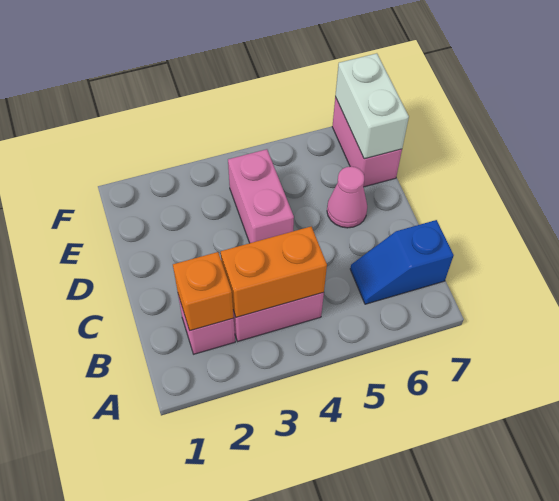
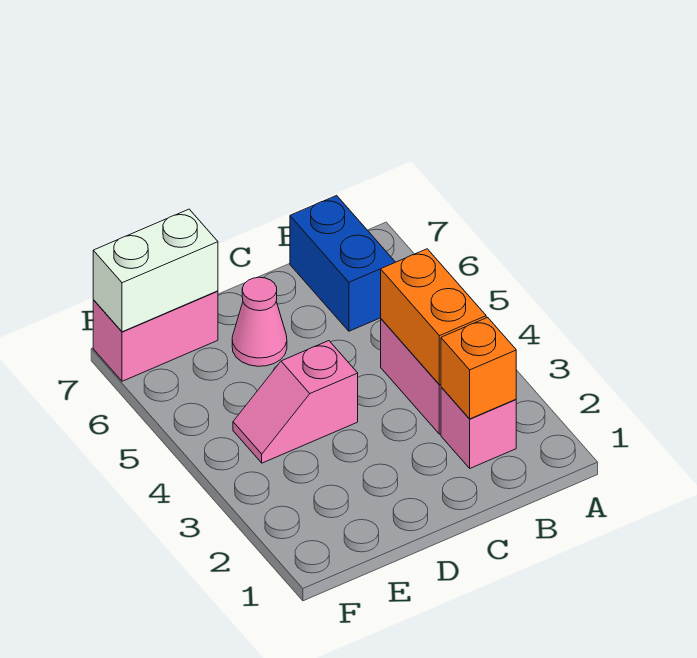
blue 1x2 slope [350,220,454,304] -> blue 1x2 brick [290,196,395,331]
pink 1x2 brick [228,149,294,243] -> pink 1x2 slope [233,341,358,463]

